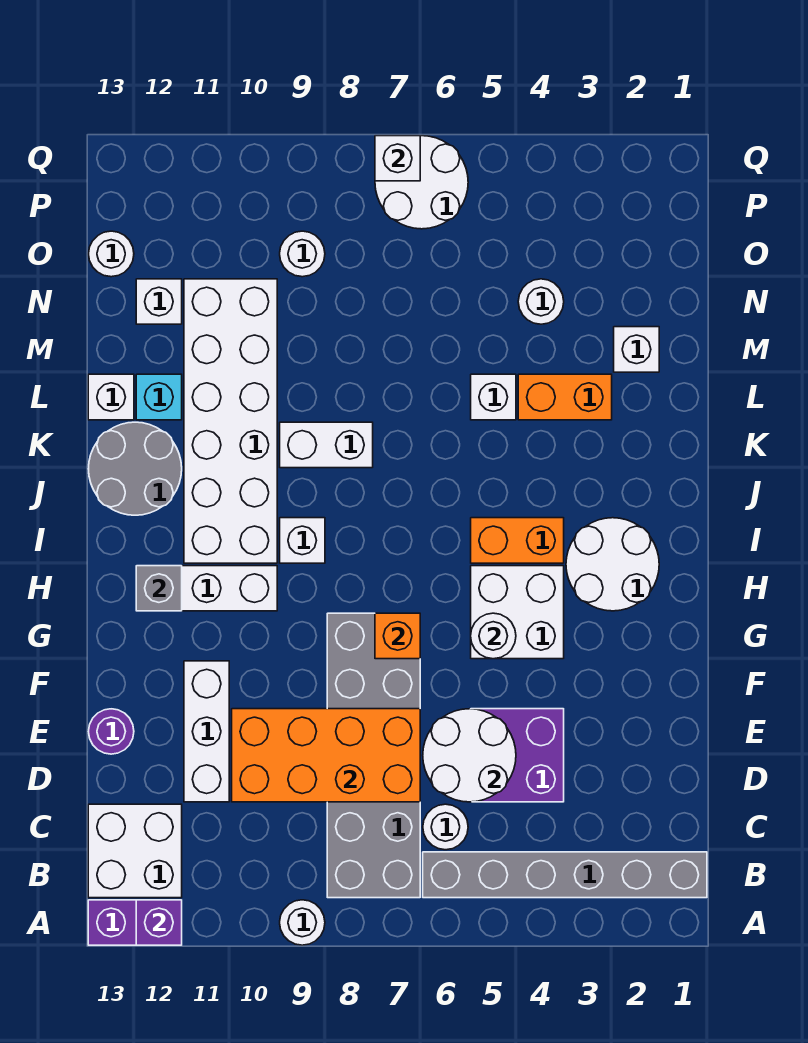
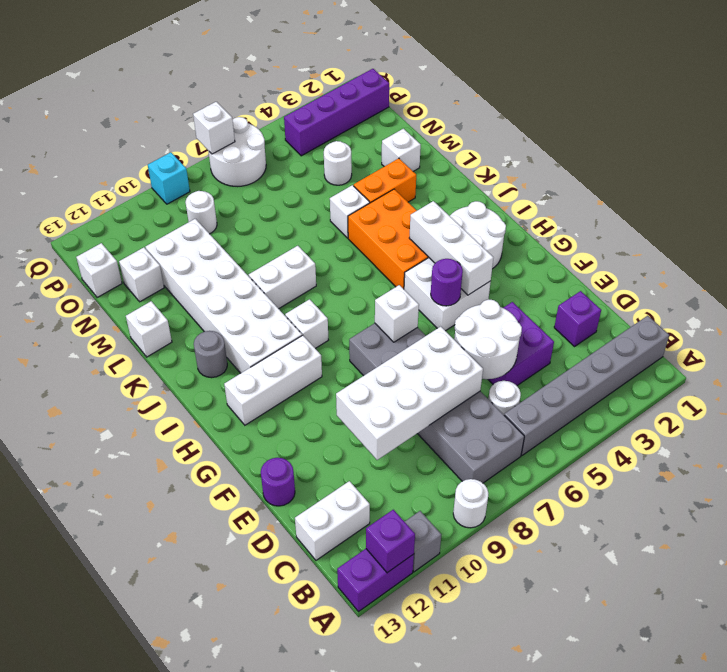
white 2x2 brick [88,804,182,898] -> white 1x2 brick [295,481,370,560]
none -> purple 1x1 brick [554,291,601,347]
orange 2x4 brick [232,709,420,802] -> white 2x4 brick [336,327,483,460]
white 1x3 brick [184,661,229,802] -> white 1x3 brick moved to [409,201,493,295]
white 1x1 round brick [471,613,516,659] -> purple 1x1 round brick [431,259,463,306]
orange 1x1 brick [375,613,420,659] -> white 1x1 brick [375,285,419,342]
grey 1x1 brick [136,566,182,611] -> grey 1x1 brick moved to [405,511,441,572]
orange 1x2 brick [471,518,564,563] -> orange 2x3 brick [348,189,429,289]
grey 2x2 round brick [88,422,182,515] -> grey 1x1 round brick [194,331,227,378]
cyan 1x1 brick [136,374,182,420] -> cyan 1x1 brick moved to [148,152,190,204]
white 1x1 round brick [89,231,134,277] -> white 1x1 brick [76,243,122,297]
none -> purple 1x4 brick [284,69,389,156]

